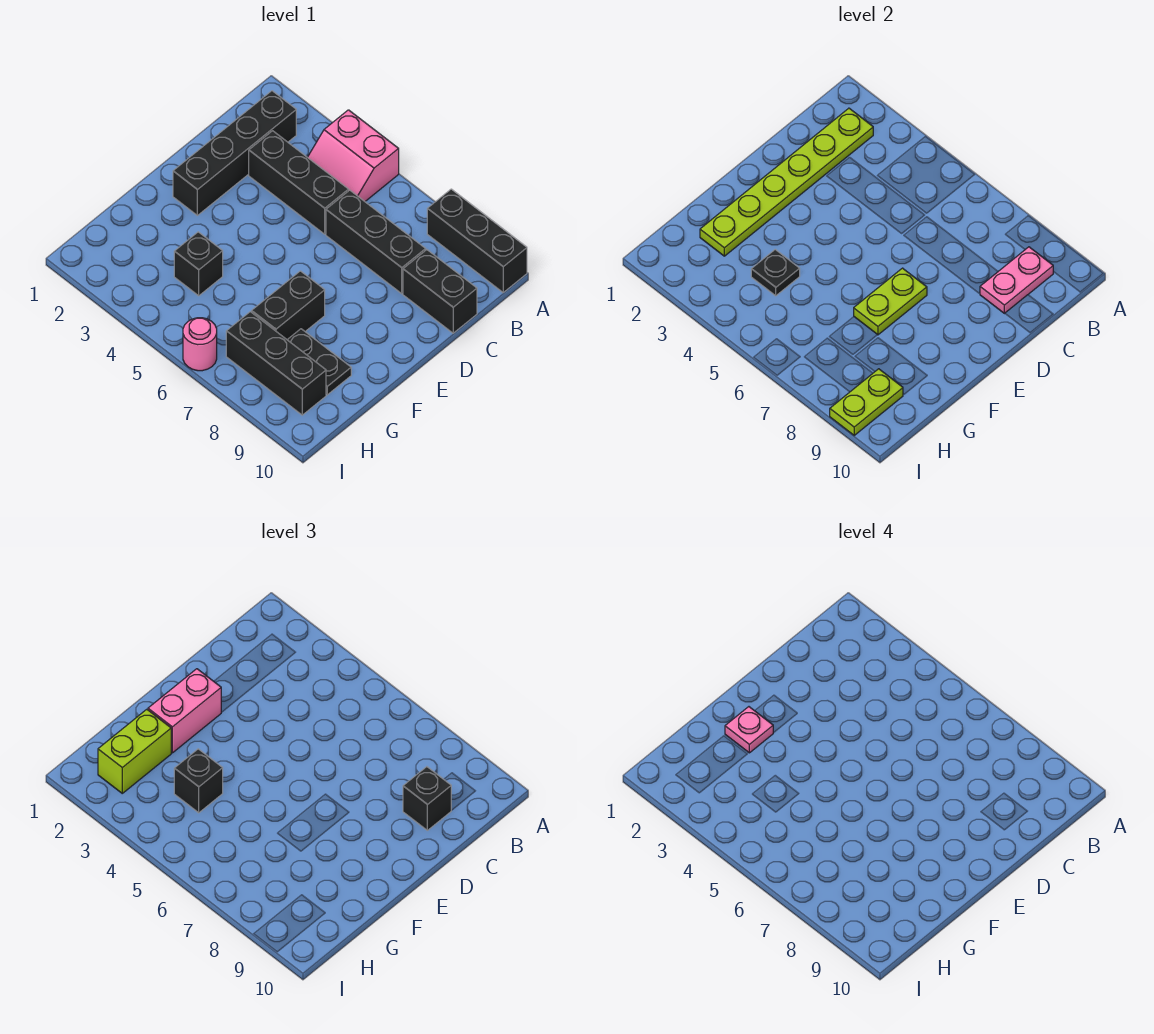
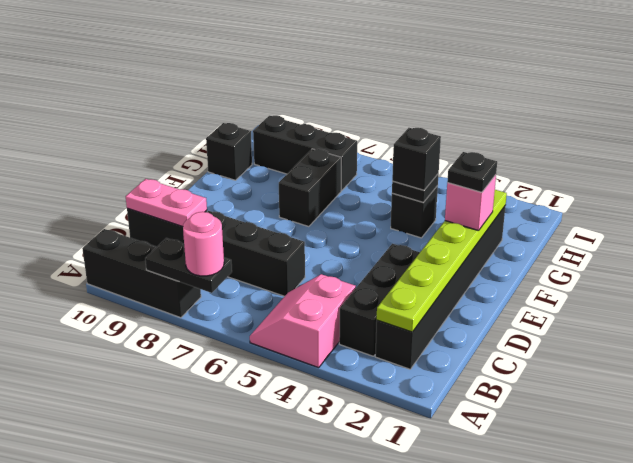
pink 2x2 slope [308,110,399,201] -> pink 2x2 slope turned to [250,274,356,368]
black 1x4 brick [173,91,296,215] -> black 1x6 brick [375,205,506,369]
pink 1x2 plate [980,247,1053,313] -> pink 1x2 plate turned to [126,179,207,227]
black 1x3 brick [249,131,349,234] -> black 1x3 brick turned to [339,244,420,356]
black 1x1 brick [403,767,451,830] -> black 1x1 brick moved to [206,123,252,180]
pink 1x2 brick [148,669,221,753] -> pink 1x1 brick [445,175,496,231]
lime 1x2 plate [854,268,927,335] -> none
pink 1x1 plate [725,707,773,753] -> black 1x1 plate [447,152,497,192]
lime 1x2 brick [98,709,171,793] -> none
black 1x2 plate [288,329,351,395] -> black 1x2 plate moved to [145,238,232,293]
lime 1x2 plate [830,369,903,435] -> none
pink 1x1 round brick [183,318,217,371] -> pink 1x1 round brick moved to [183,212,224,276]

